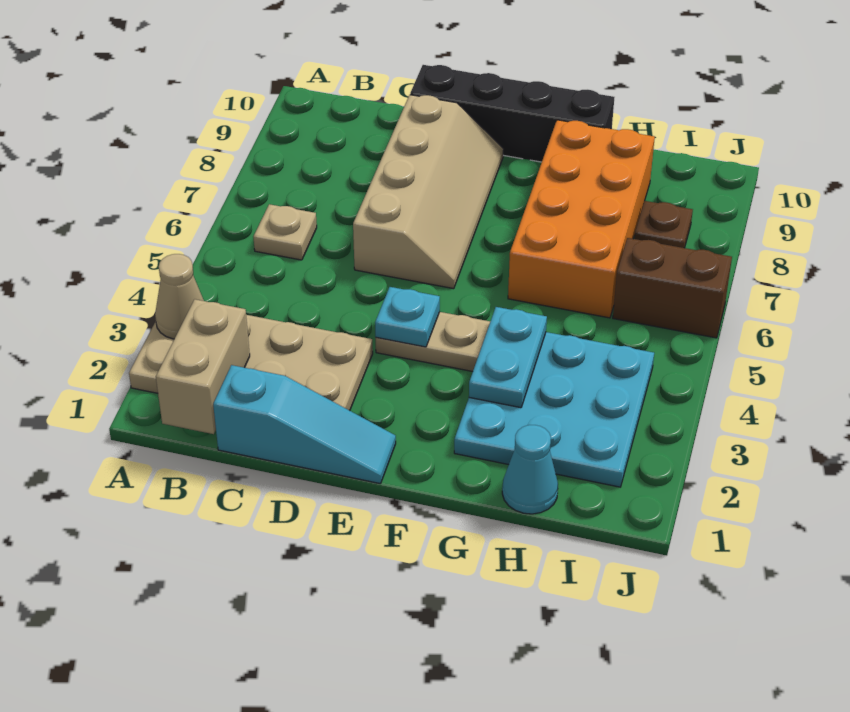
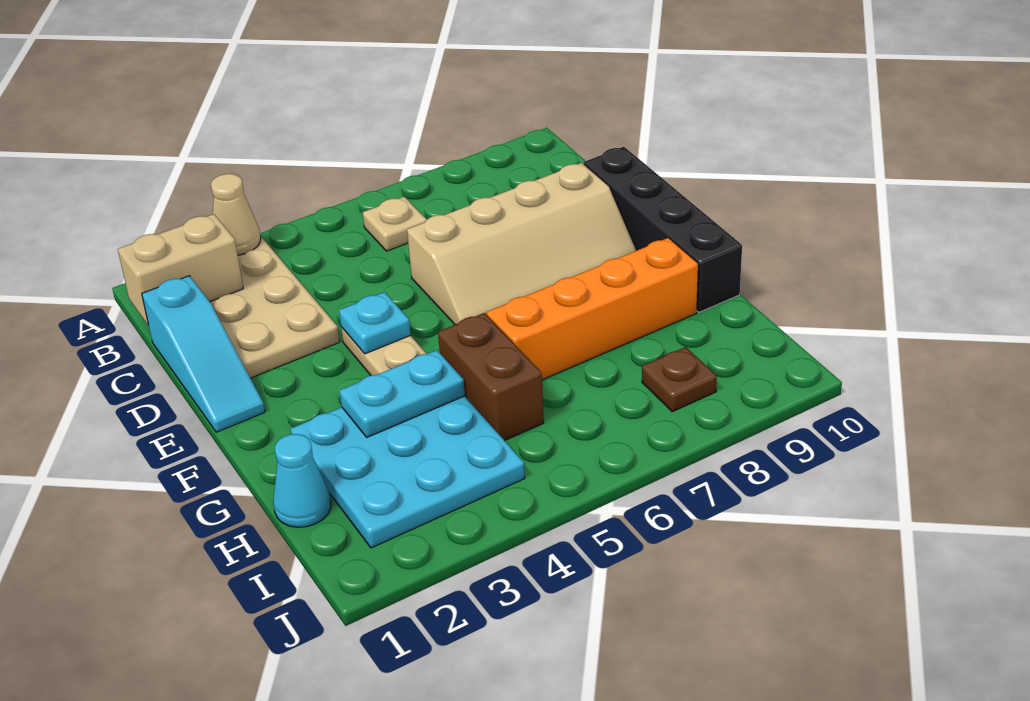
orange 2x4 brick [508,120,655,318] -> orange 1x4 brick [487,238,698,380]
brown 1x2 brick [613,238,732,338] -> brown 1x2 brick moved to [438,313,544,441]

